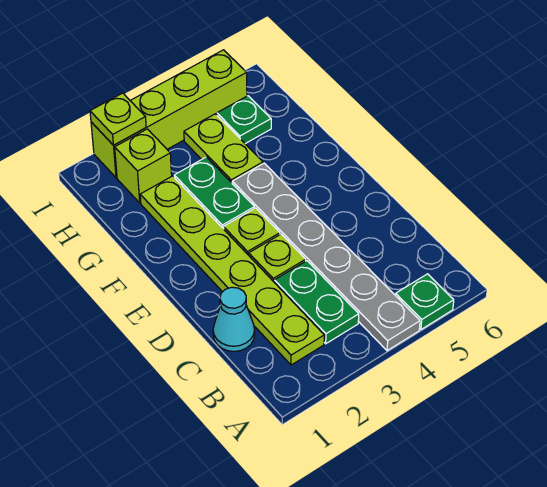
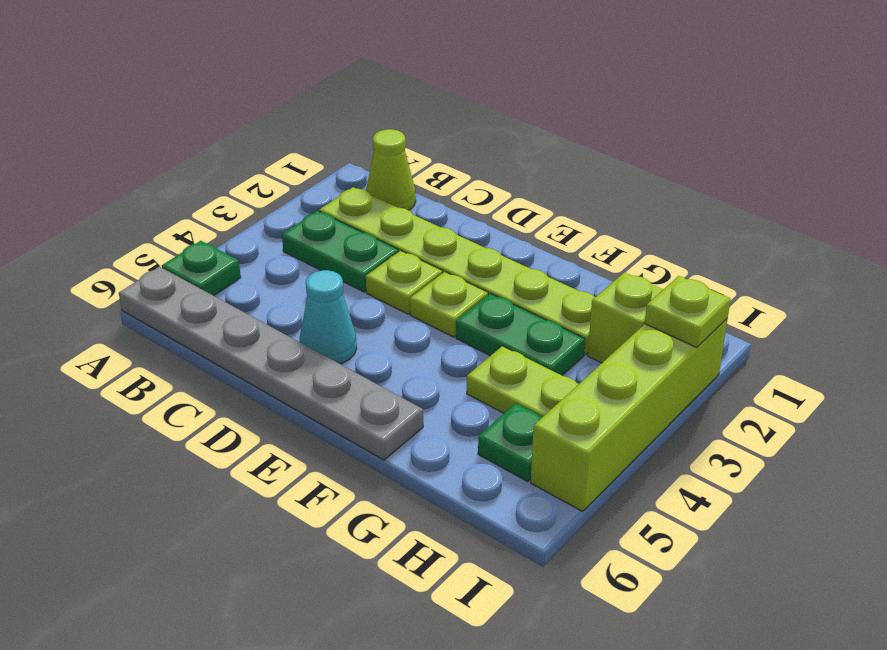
grey 1x6 plate [232,163,420,351] -> grey 1x6 plate moved to [119,267,423,460]
none -> lime 1x1 cone [366,129,416,210]
cyan 1x1 cone [213,287,255,351] -> cyan 1x1 cone moved to [300,270,357,364]

